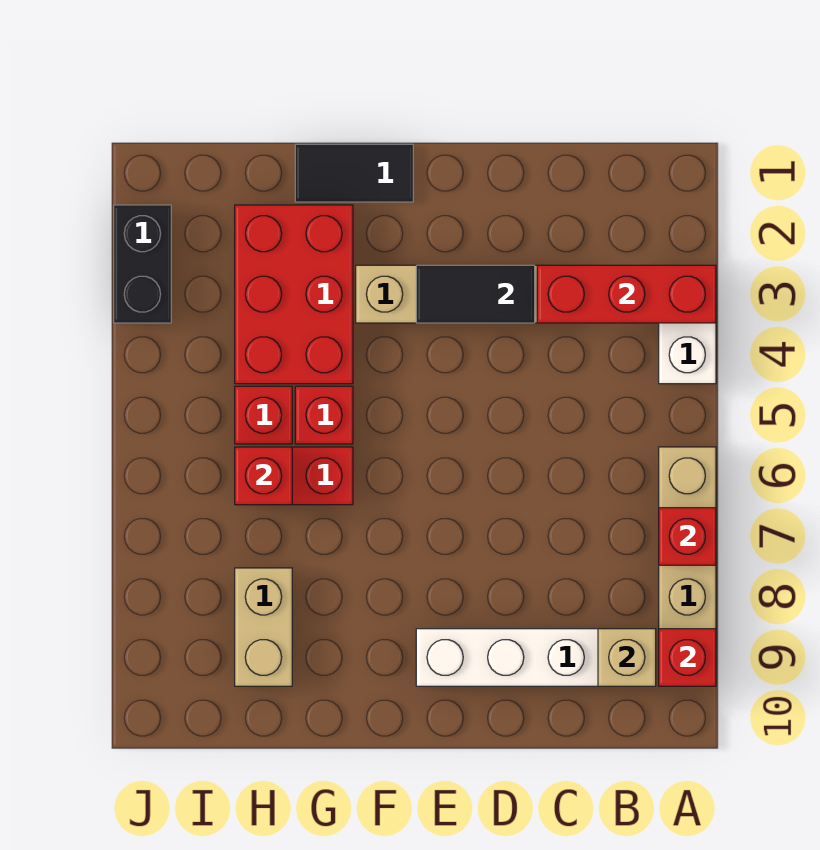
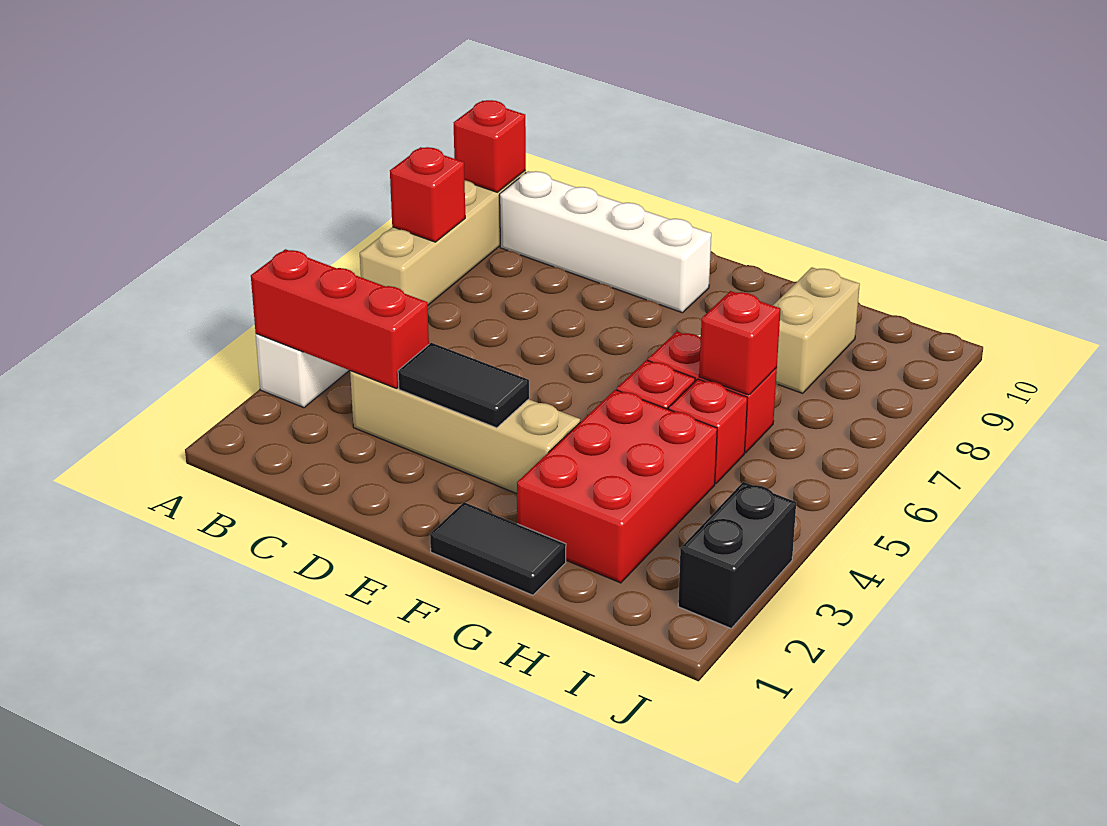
tan 1x1 brick [598,629,656,686] -> none

